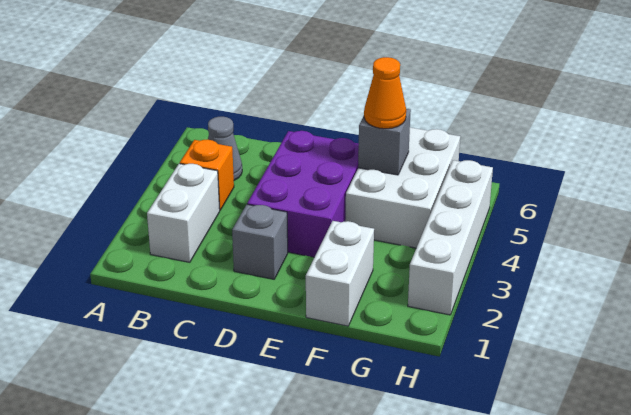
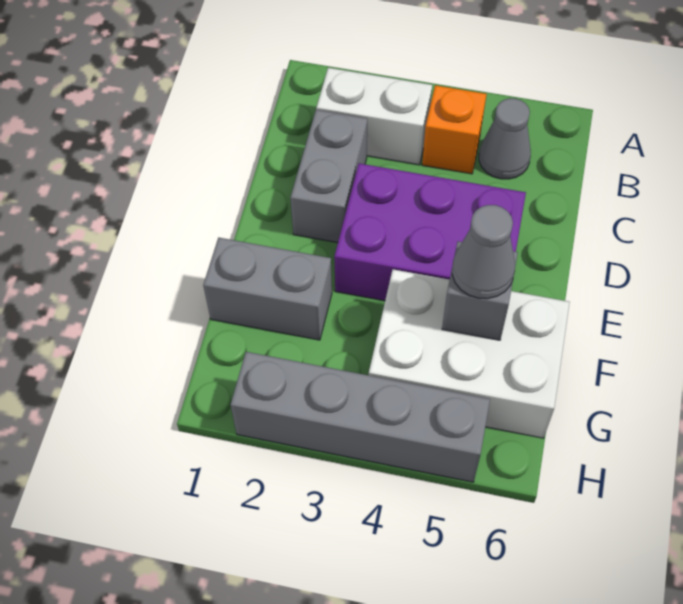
grey 1x1 brick [232,204,288,279] -> grey 1x2 brick [290,110,367,243]
white 1x2 brick [306,221,374,326] -> grey 1x2 brick [203,238,332,340]
orange 1x1 cone [364,57,406,129] -> grey 1x1 cone [452,205,515,299]
white 1x4 brick [408,160,493,315] -> grey 1x4 brick [231,352,490,482]

